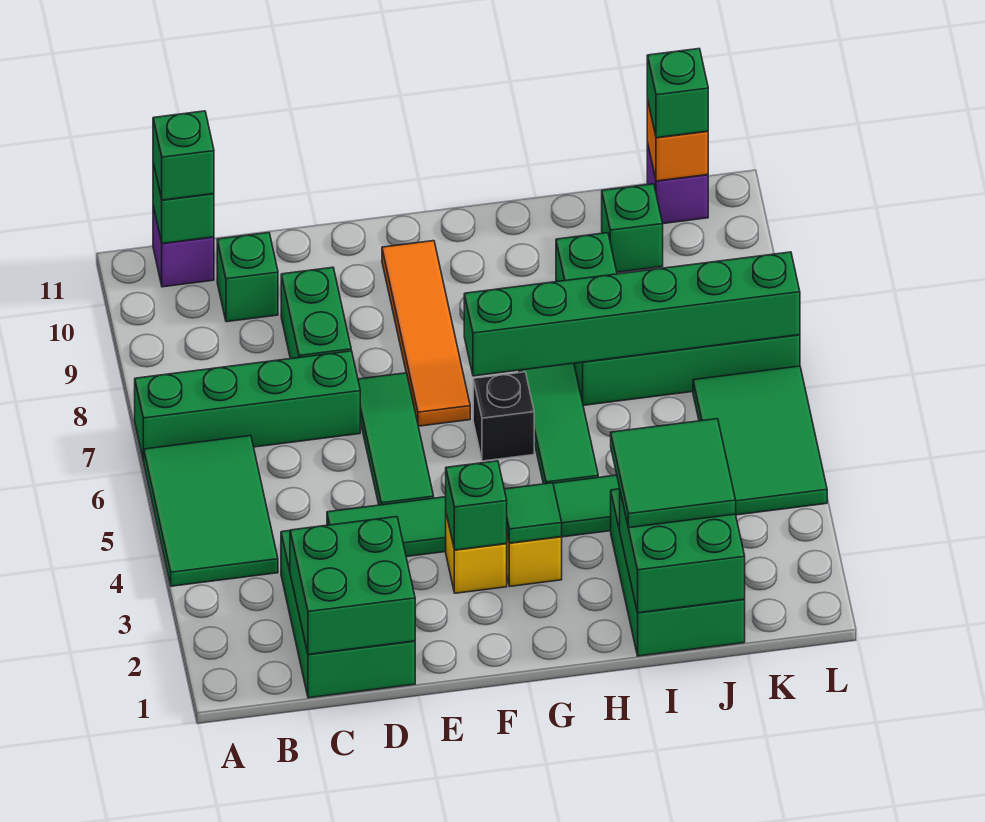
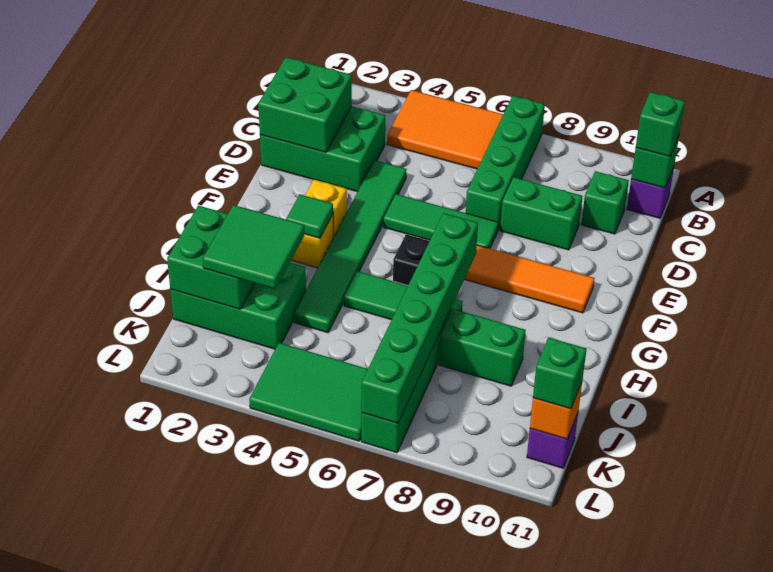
green 2x3 tile [144,436,278,586] -> orange 2x3 tile [387,90,503,169]
green 1x1 brick [446,461,507,550] -> none
green 1x1 brick [602,184,663,272] -> none

